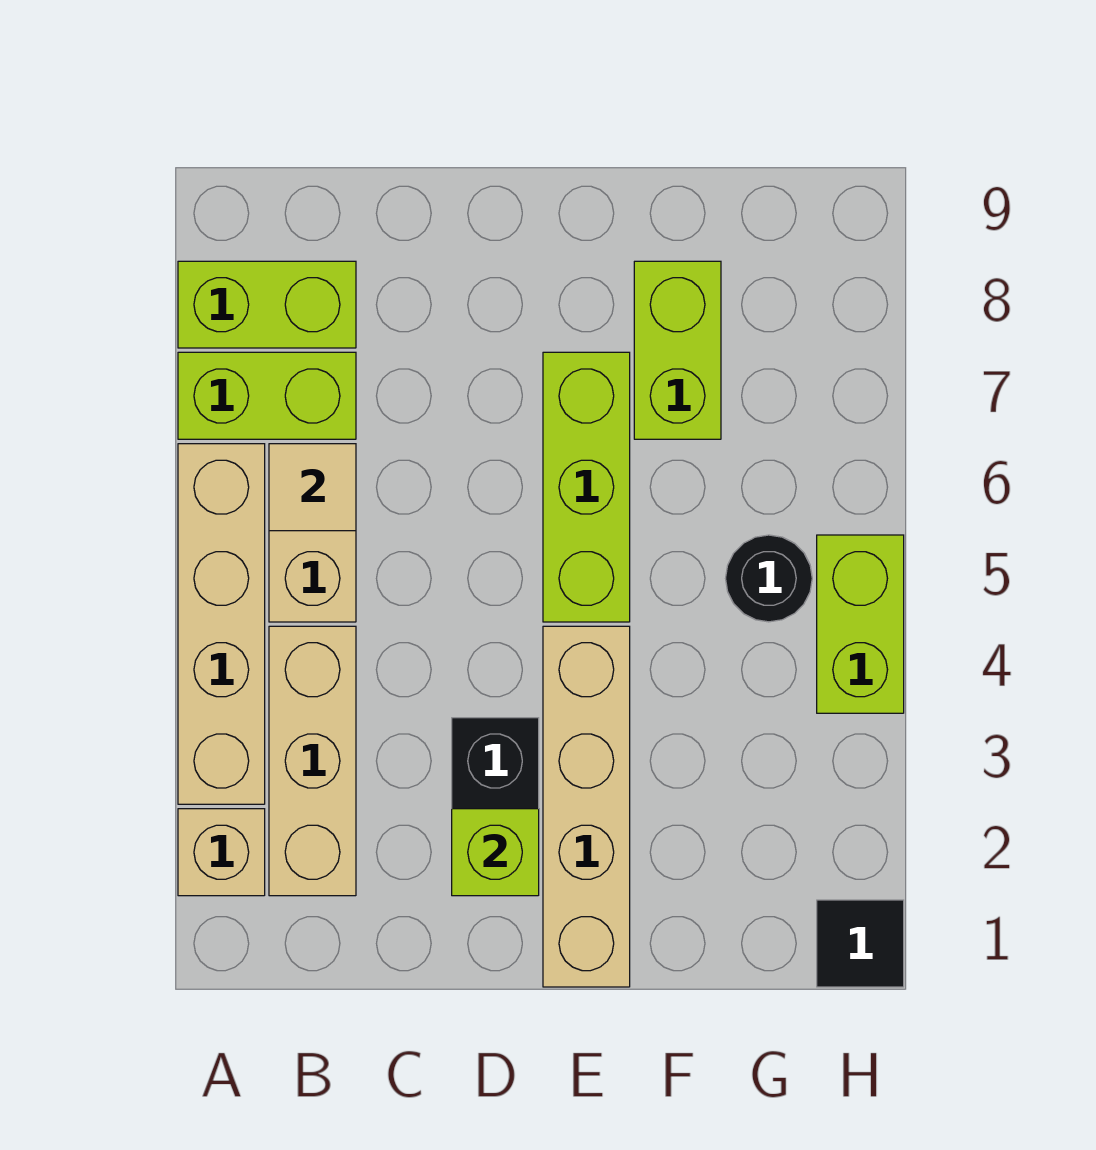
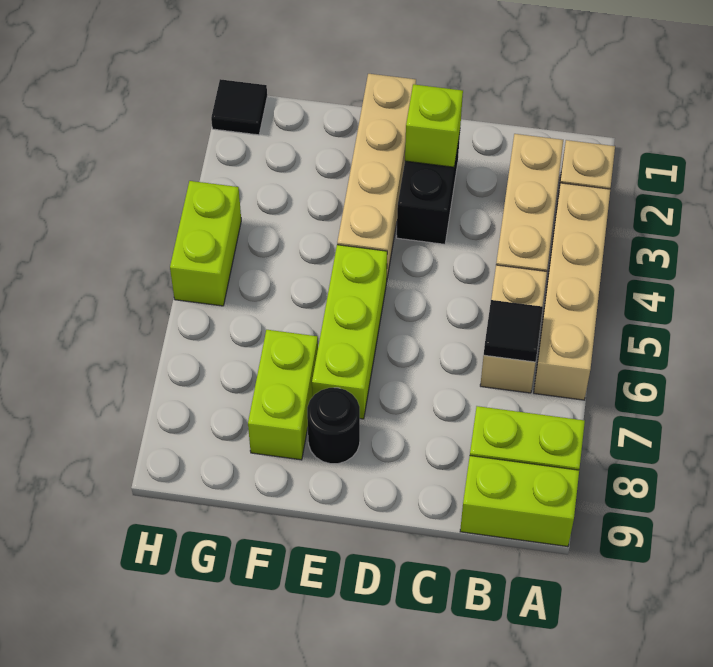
lime 1x2 brick [178,352,356,439] -> lime 1x2 brick moved to [460,456,579,547]
tan 1x1 tile [269,444,356,531] -> black 1x1 tile [484,300,543,362]
black 1x1 round brick [726,535,812,622] -> black 1x1 round brick moved to [307,388,360,464]

